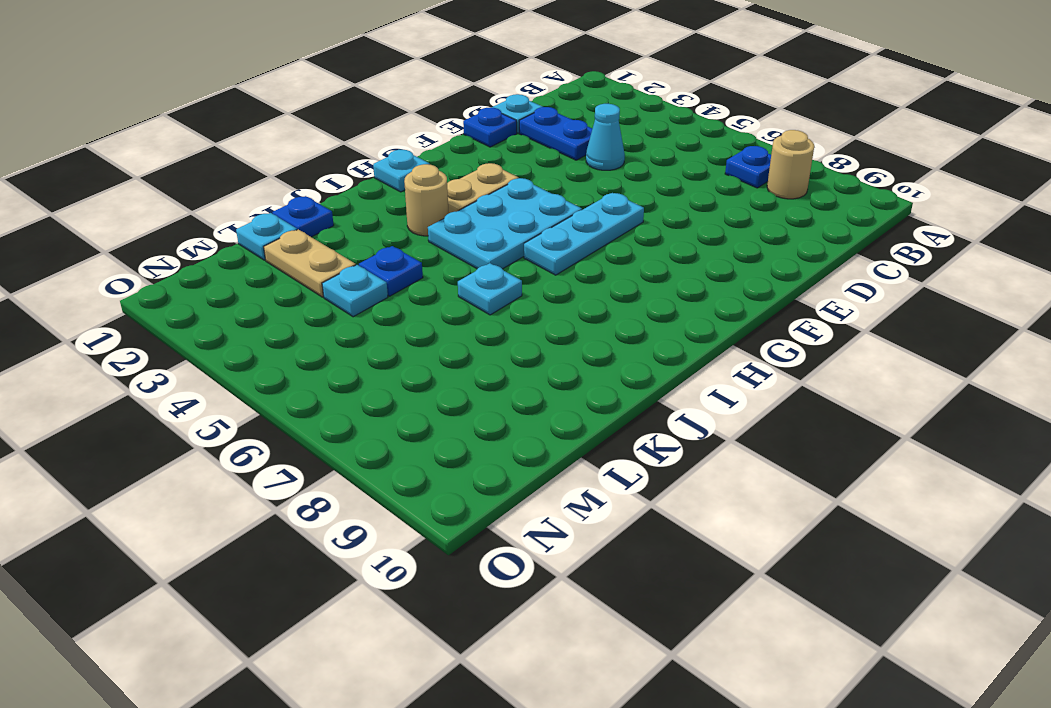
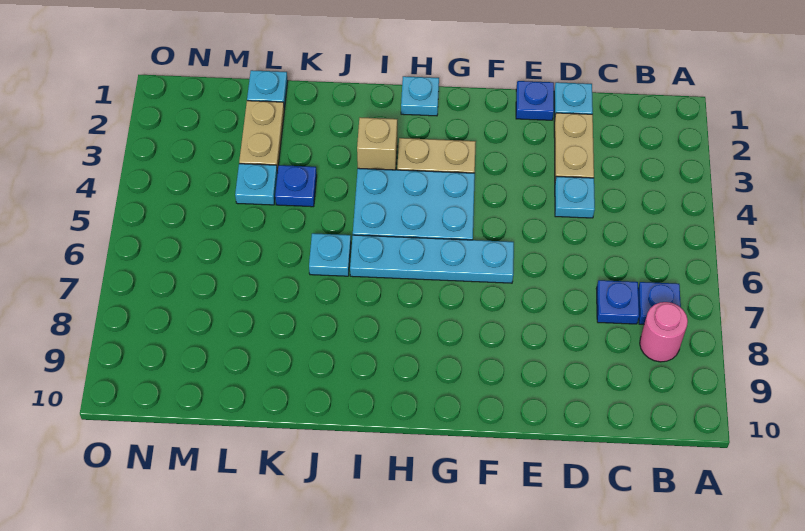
tan 1x1 round brick [767,130,814,199] -> pink 1x1 round brick [640,302,688,362]
blue 1x2 plate [519,107,592,160] -> tan 1x2 plate [554,113,594,180]
cyan 1x1 cone [586,104,625,170] -> cyan 1x1 plate [555,176,595,218]
cyan 1x3 plate [524,193,644,275] -> cyan 1x4 plate [350,235,514,283]
tan 1x1 round brick [404,164,449,236] -> tan 1x1 brick [357,117,397,170]
blue 1x1 plate [272,196,334,237] -> blue 1x1 plate moved to [596,280,639,324]

